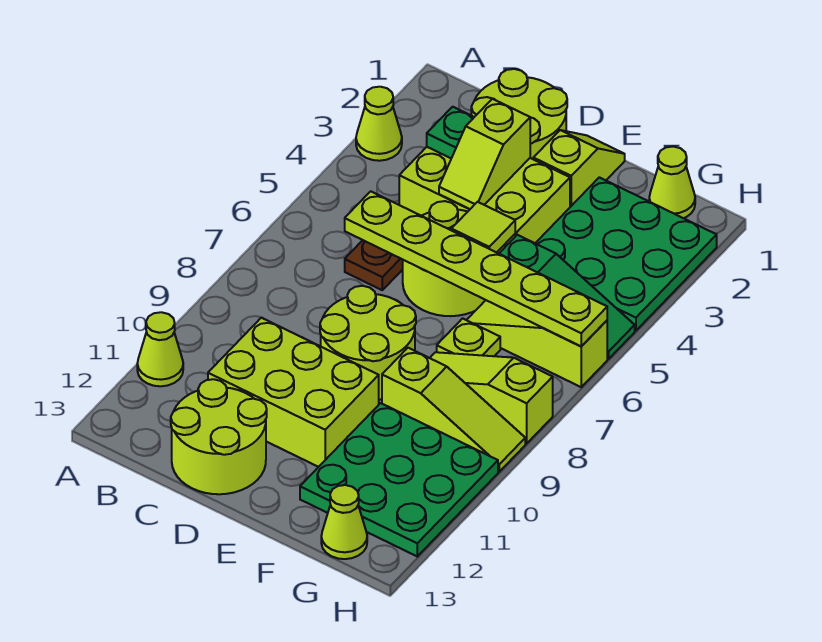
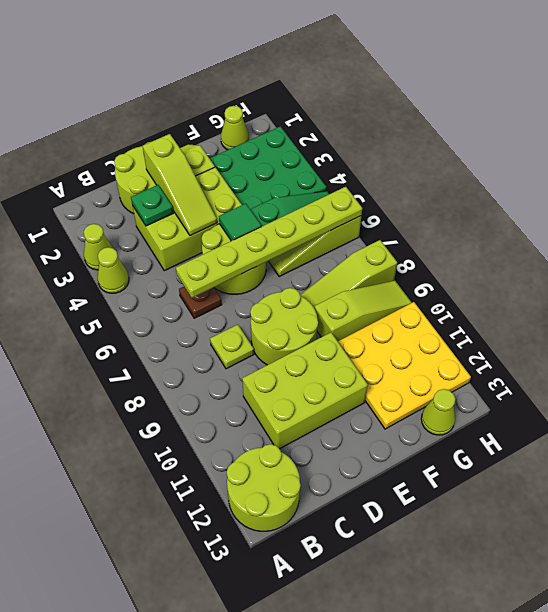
lime 1x1 cone [137,312,183,386] -> lime 1x1 cone moved to [98,247,129,293]
lime 2x2 round brick [171,379,267,494] -> lime 2x2 round brick moved to [227,444,301,531]
lime 1x2 slope [439,99,530,209] -> lime 1x3 slope [143,134,217,236]
lime 1x1 tile [451,202,515,253] -> green 1x1 tile [219,204,261,241]
lime 1x1 plate [437,318,500,356] -> lime 1x1 plate moved to [210,325,254,369]
green 3x3 plate [300,403,498,556] -> yellow 3x3 plate [338,302,471,429]

